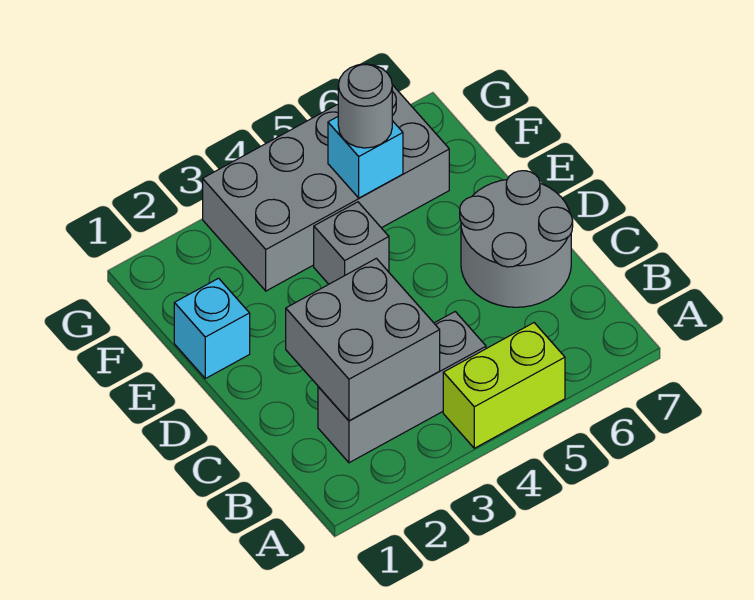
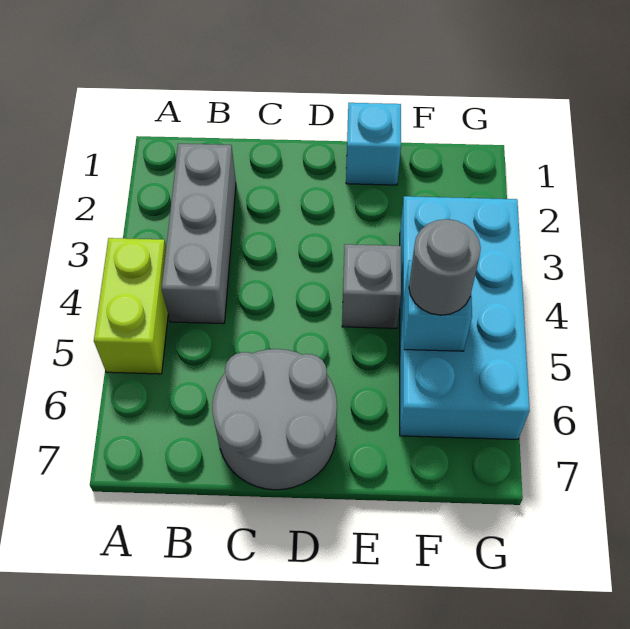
grey 2x2 brick [286,258,440,421] -> none
grey 2x4 brick [203,85,449,291] -> cyan 2x4 brick [400,196,530,439]

